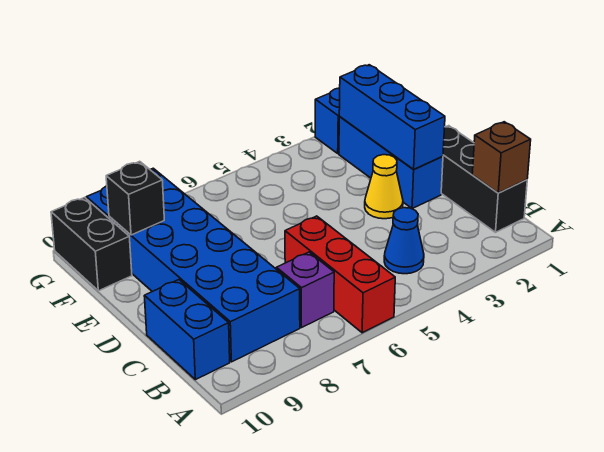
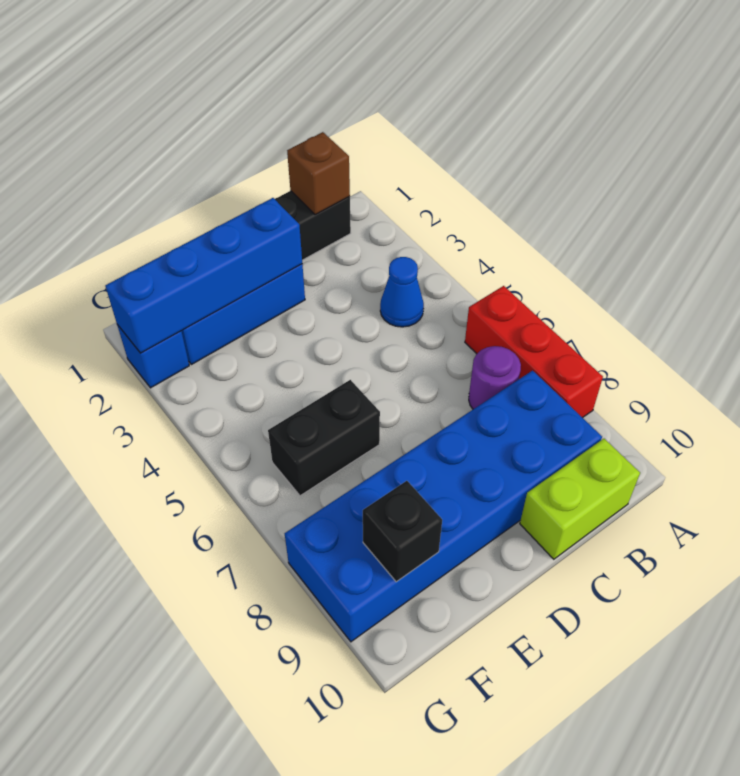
red 1x3 brick [285,216,395,333] -> red 1x3 brick turned to [465,286,603,418]
purple 1x1 brick [276,252,334,328] -> purple 1x1 round brick [469,346,521,409]
blue 1x2 brick [144,280,230,380] -> lime 1x2 brick [520,439,640,559]
blue 1x3 brick [339,65,445,170] -> blue 1x4 brick [105,198,302,353]
yellow 1x1 cone [365,155,403,219] -> none
black 1x2 brick [51,198,132,291] -> black 1x2 brick moved to [268,380,380,496]

